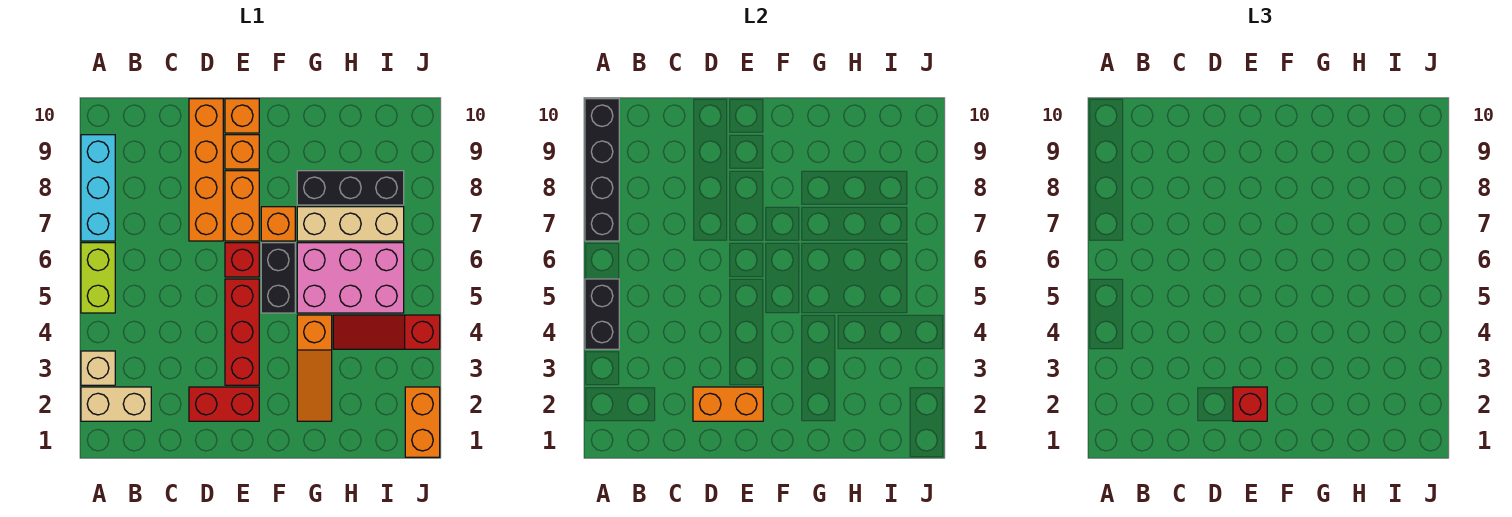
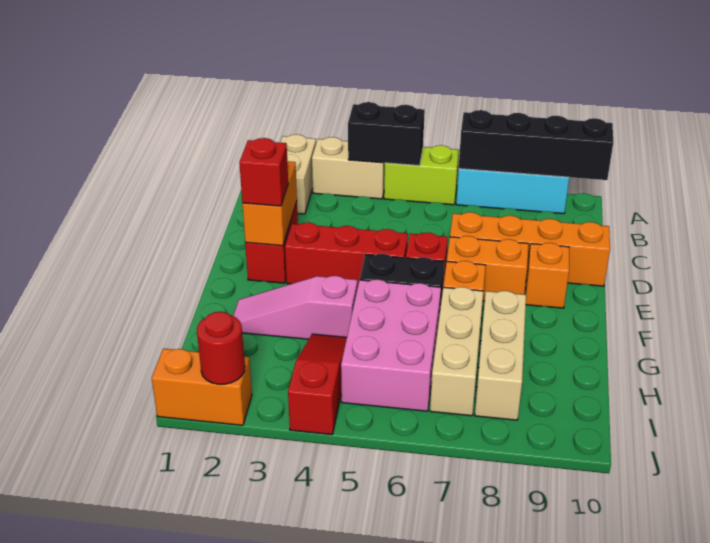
tan 1x1 brick [81,351,115,385] -> tan 1x2 brick [312,137,385,199]
orange 1x1 brick [225,99,259,133] -> none
orange 1x3 slope [297,315,332,421] -> pink 1x3 slope [233,276,357,339]
black 1x3 brick [297,171,404,205] -> tan 1x3 brick [475,291,526,420]
none -> red 1x1 round brick [197,312,245,384]

